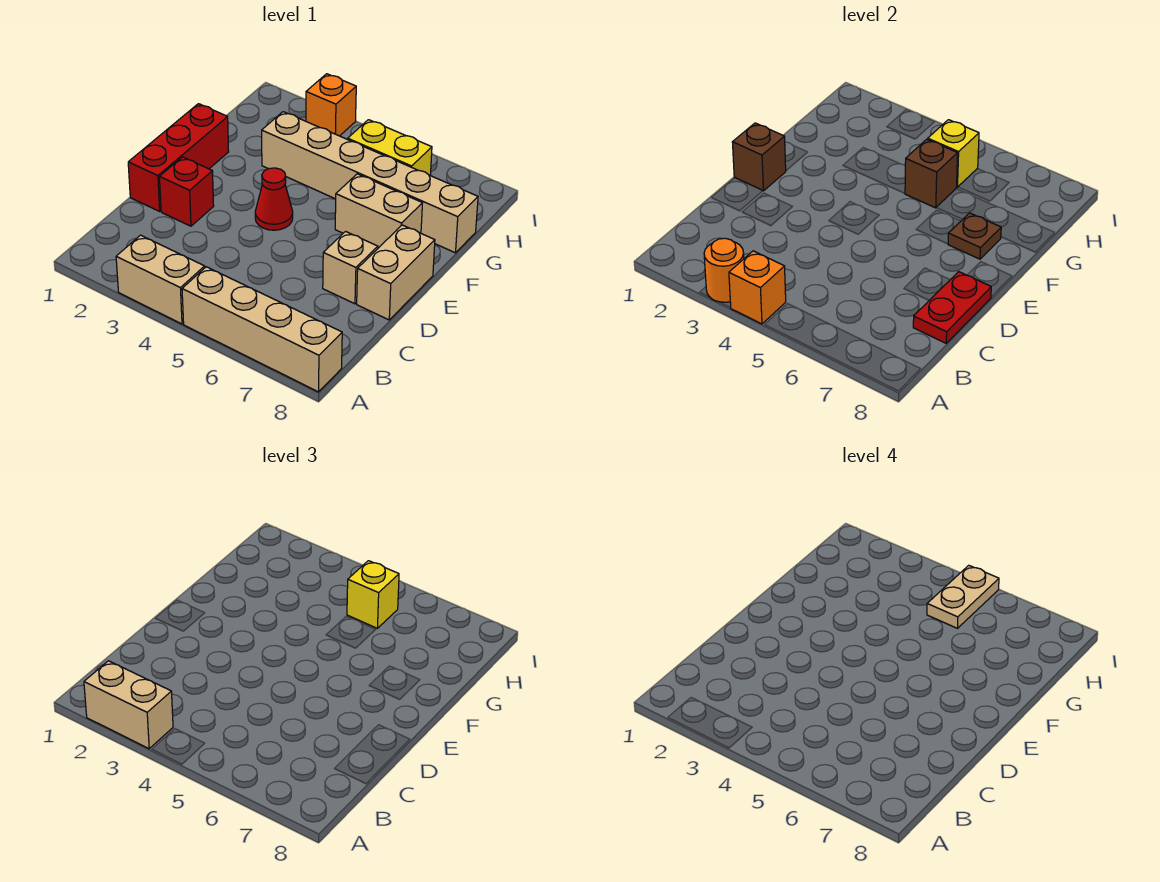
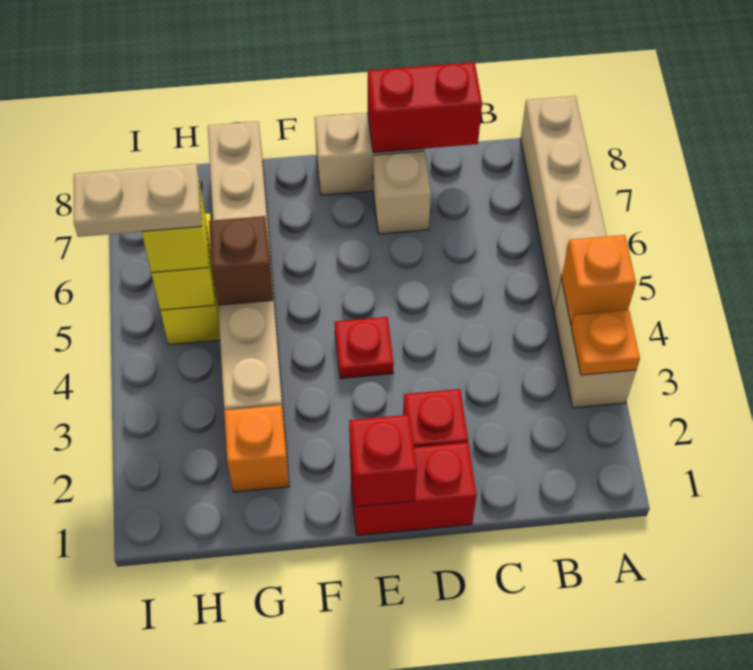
tan 1x2 brick [84,661,173,749] -> none
orange 1x1 round brick [704,238,744,302] -> orange 1x1 plate [571,310,640,375]
red 1x2 plate [913,272,991,343] -> red 1x2 brick [368,62,482,153]
red 1x3 brick [128,104,229,211] -> red 1x2 brick [350,443,477,535]
brown 1x1 brick [732,123,786,191] -> red 1x1 brick [349,415,417,507]
red 1x1 cone [255,168,293,230] -> red 1x1 plate [335,317,394,378]
tan 1x2 brick [335,174,422,248] -> none
brown 1x1 plate [948,213,1001,259] -> none
orange 1x1 brick [306,74,356,136] -> orange 1x1 brick moved to [224,405,289,492]

